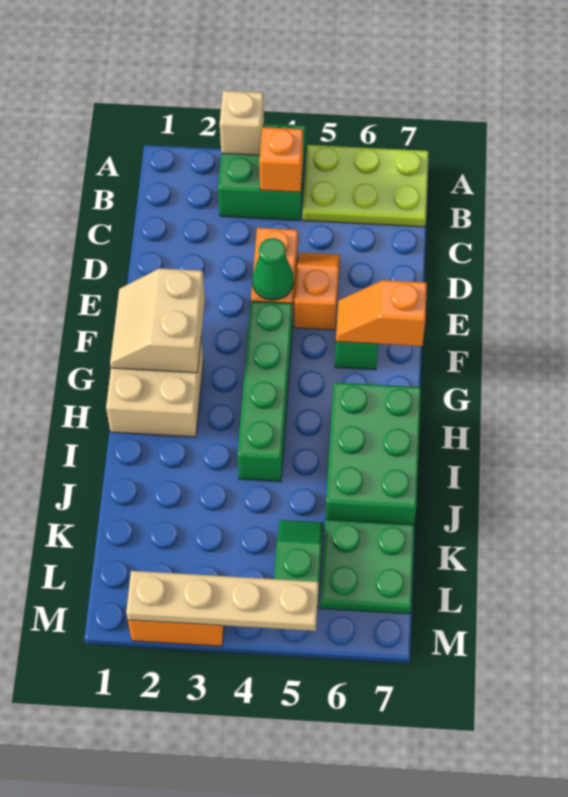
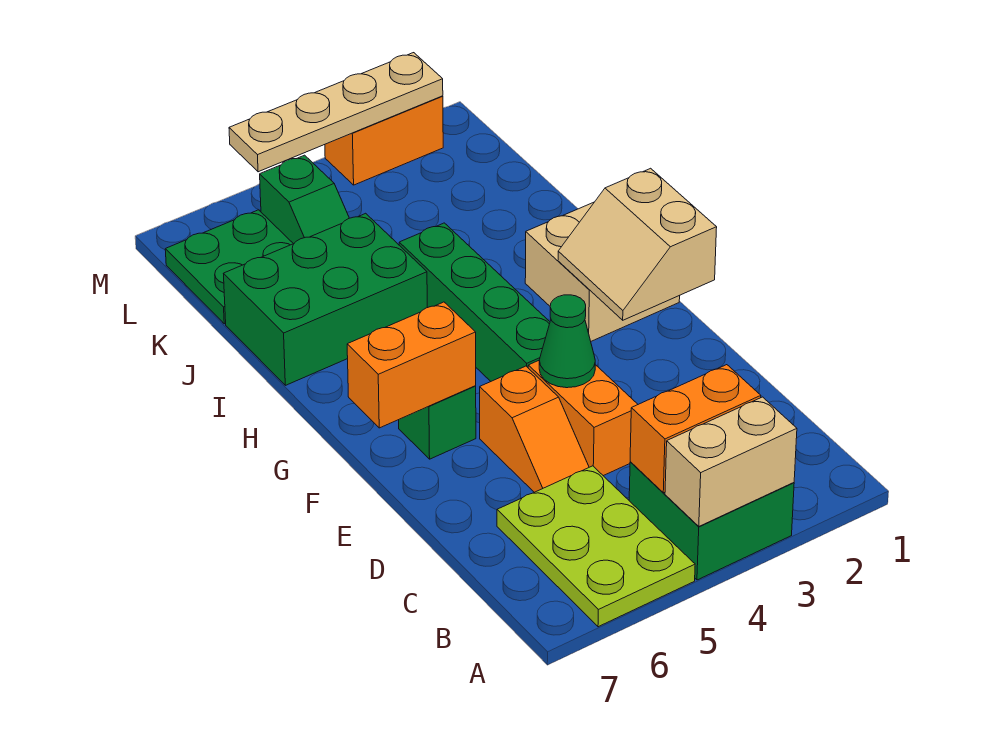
tan 1x1 brick [220,91,264,155] -> tan 1x2 brick [665,397,797,526]
lime 2x3 plate [302,145,429,227] -> lime 2x3 plate turned to [497,466,695,627]
orange 1x1 brick [259,127,303,192] -> orange 1x2 brick [630,365,761,493]
tan 2x2 slope [110,268,205,373] -> tan 2x2 slope turned to [558,168,717,320]
orange 1x2 slope [336,280,427,346] -> orange 1x2 brick [347,302,476,428]
green 2x3 brick [326,382,421,524] -> green 2x3 brick turned to [224,213,427,385]

